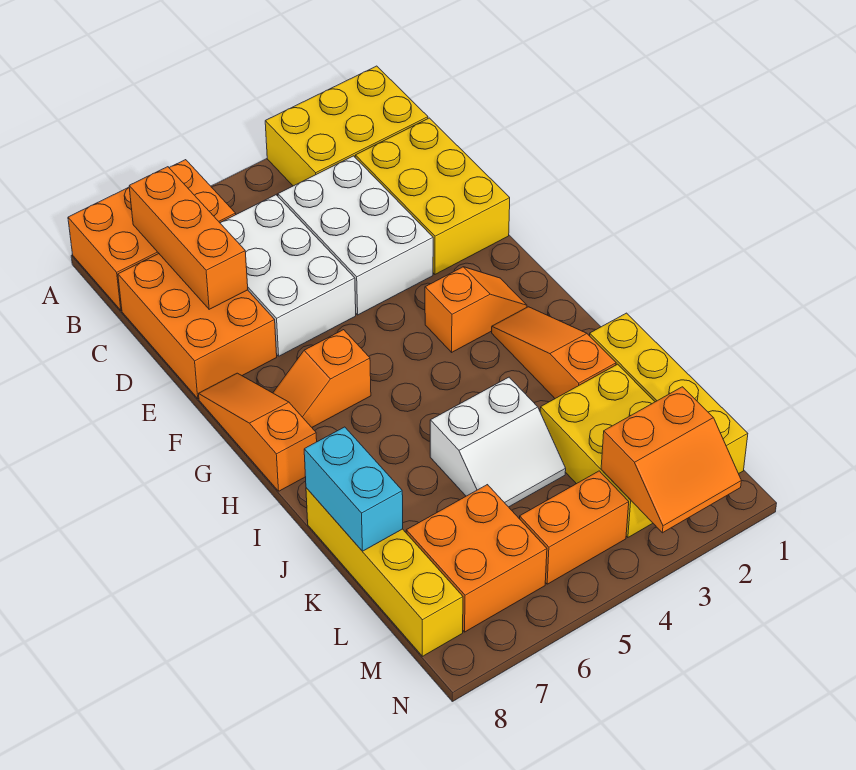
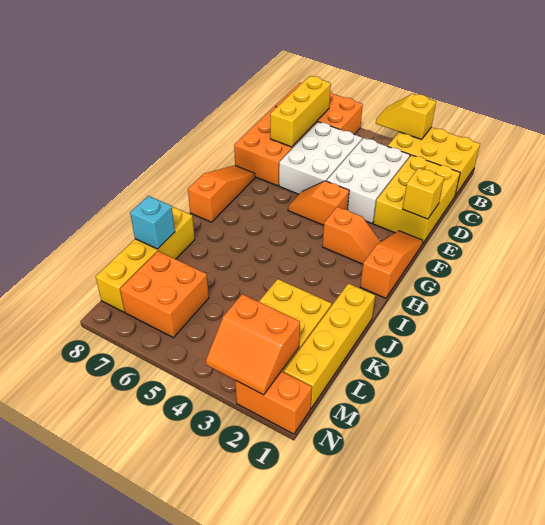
none -> yellow 1x2 slope [376,94,436,139]
orange 1x3 brick [129,167,248,309] -> yellow 1x3 brick [270,76,331,147]
none -> yellow 1x1 brick [403,168,444,219]
orange 1x2 slope [273,330,371,427] -> orange 1x2 slope moved to [288,181,349,225]
orange 1x3 slope [492,307,616,398] -> orange 1x3 slope moved to [360,231,423,298]
white 2x2 slope [430,377,566,507] -> none
cyan 1x2 brick [304,427,403,551] -> cyan 1x1 brick [130,196,175,249]
orange 1x2 brick [520,471,629,584] -> orange 1x2 brick moved to [235,371,312,434]

